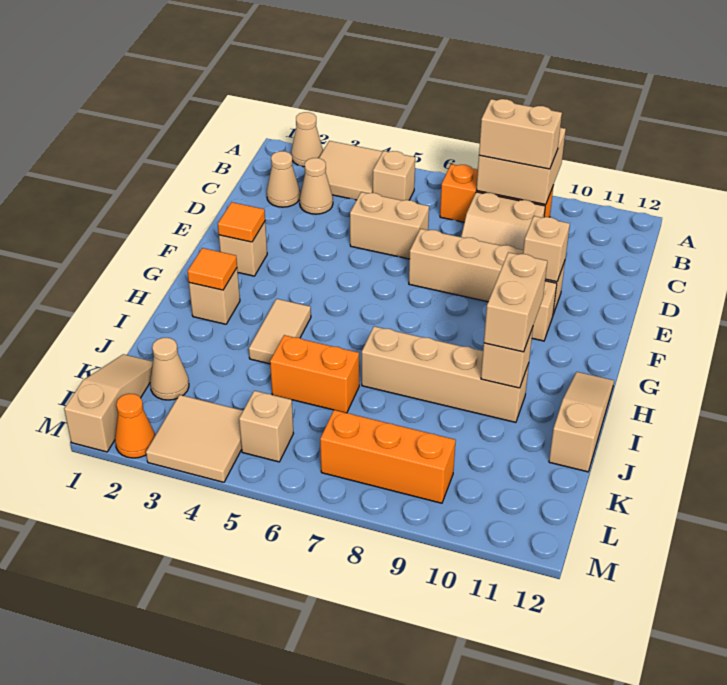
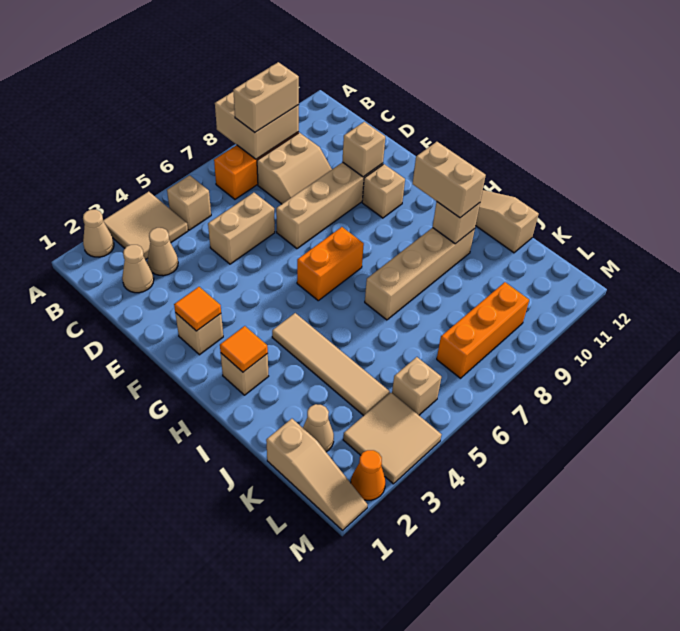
tan 1x2 tile [249,299,311,364] -> tan 1x4 tile [272,313,390,416]
orange 1x2 brick [270,335,359,413] -> orange 1x2 brick moved to [297,227,364,301]
tan 1x3 slope [64,354,153,452] -> tan 1x3 slope turned to [266,419,368,530]

